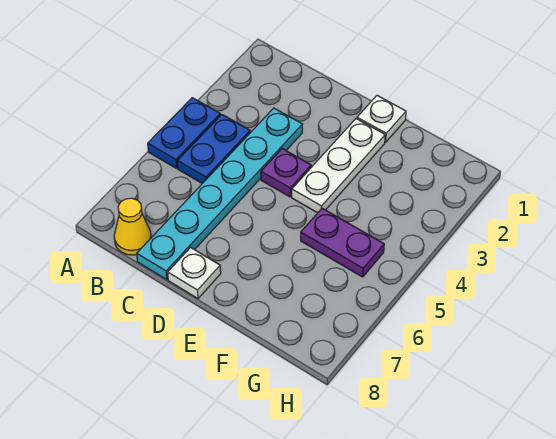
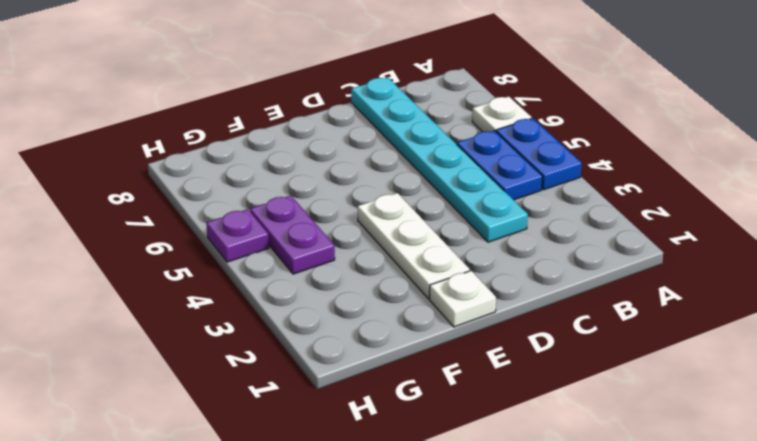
yellow 1x1 cone [114,198,151,255] -> none
purple 1x1 plate [261,149,311,197] -> purple 1x1 plate moved to [206,209,269,262]
white 1x1 plate [168,248,221,299] -> white 1x1 plate moved to [472,97,532,132]
purple 1x2 plate [301,208,384,277] -> purple 1x2 plate turned to [250,196,335,274]

